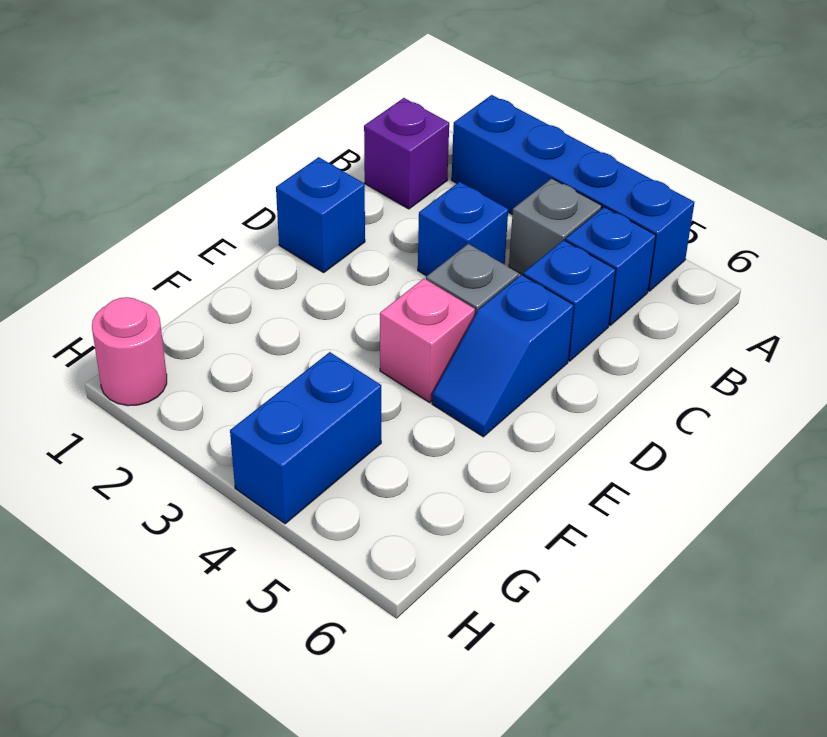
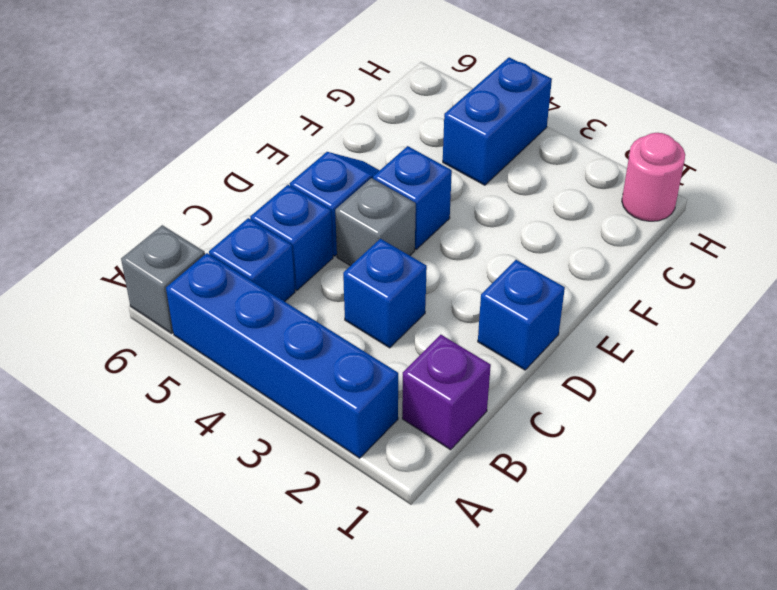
grey 1x1 brick [509,178,602,275] -> grey 1x1 brick moved to [121,225,205,333]
pink 1x1 brick [380,279,475,402] -> blue 1x1 brick [373,146,452,249]

